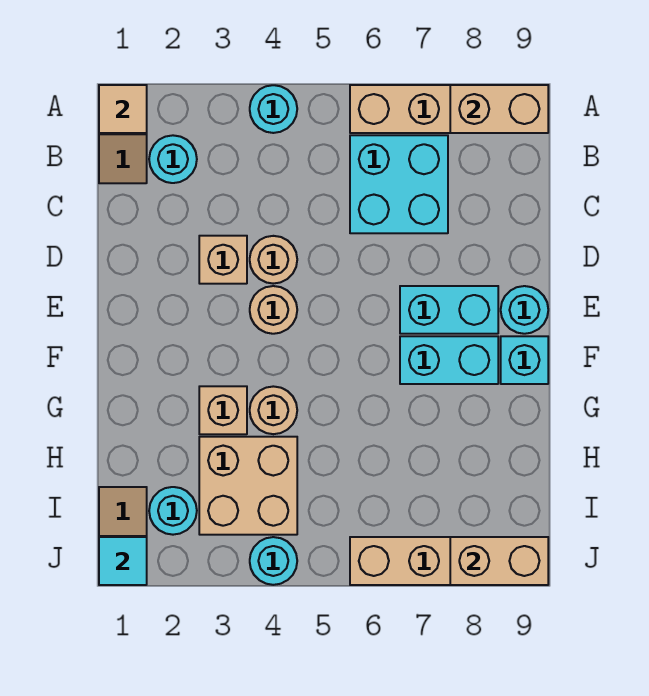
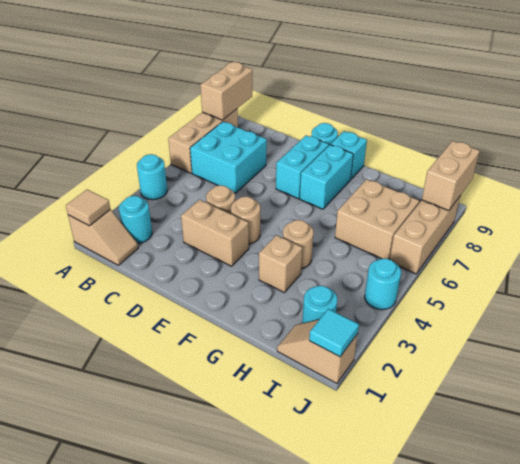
tan 1x1 brick [199,236,247,284] -> tan 1x2 brick [181,200,249,266]
tan 2x2 brick [199,437,297,535] -> tan 2x2 brick moved to [335,179,419,259]

